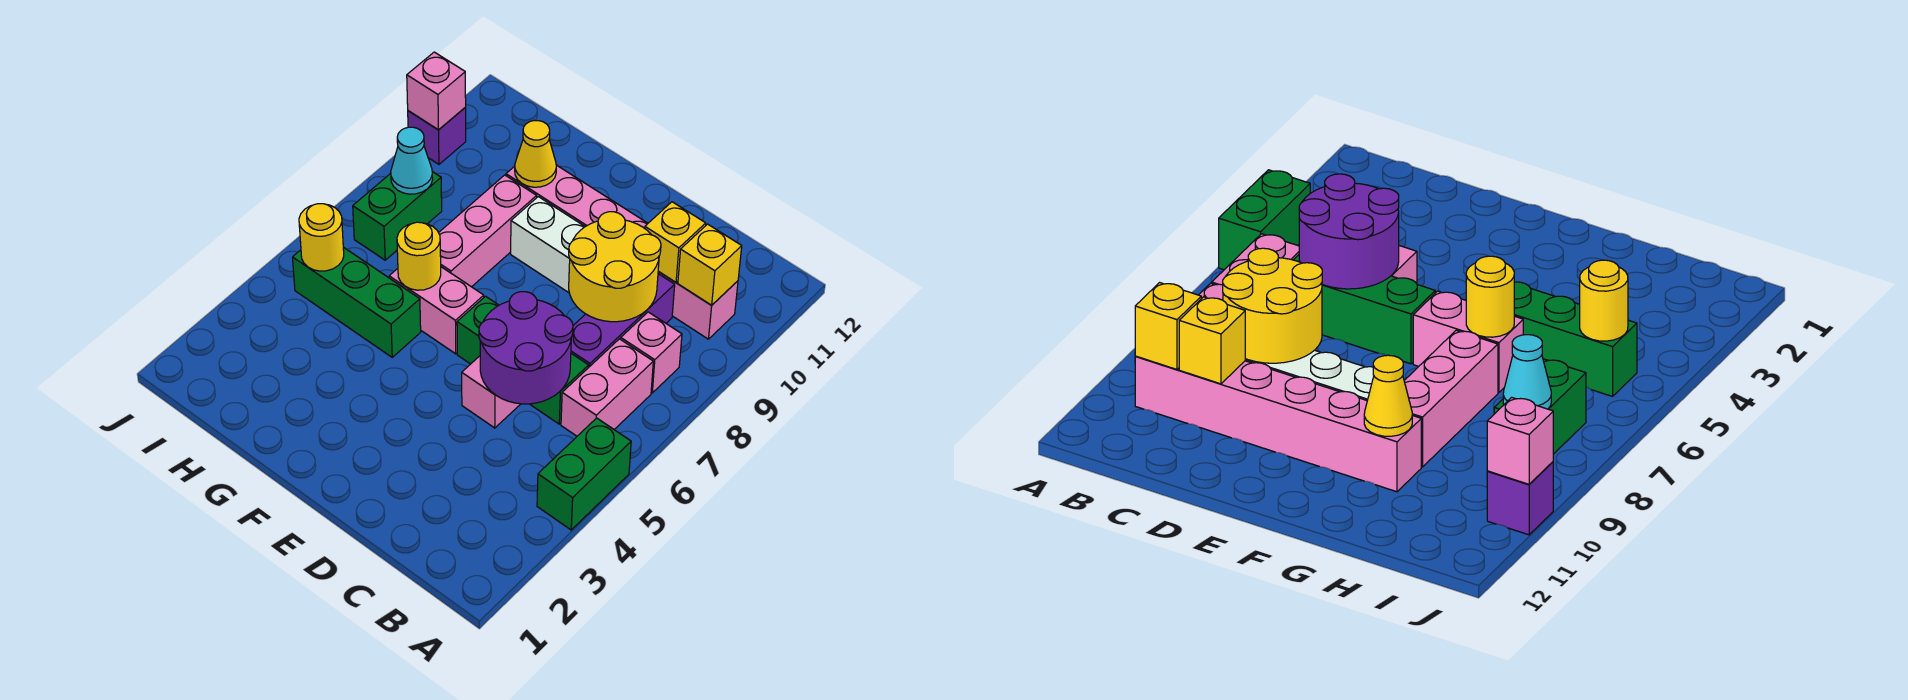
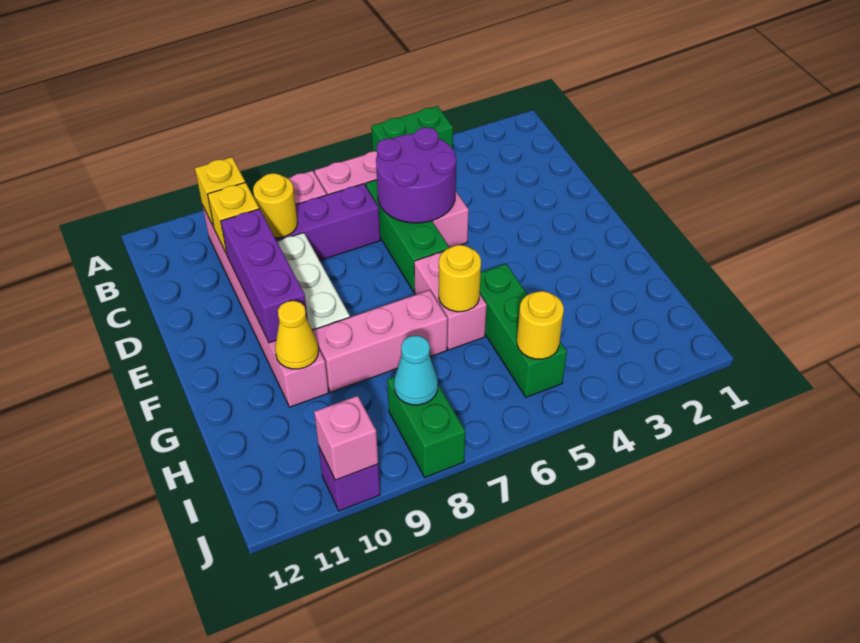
yellow 2x2 round brick [569,212,661,322] -> yellow 1x1 round brick [253,173,298,238]
none -> purple 1x3 brick [221,209,308,343]
green 1x2 brick [353,172,442,260] -> green 1x2 brick turned to [387,377,465,477]

